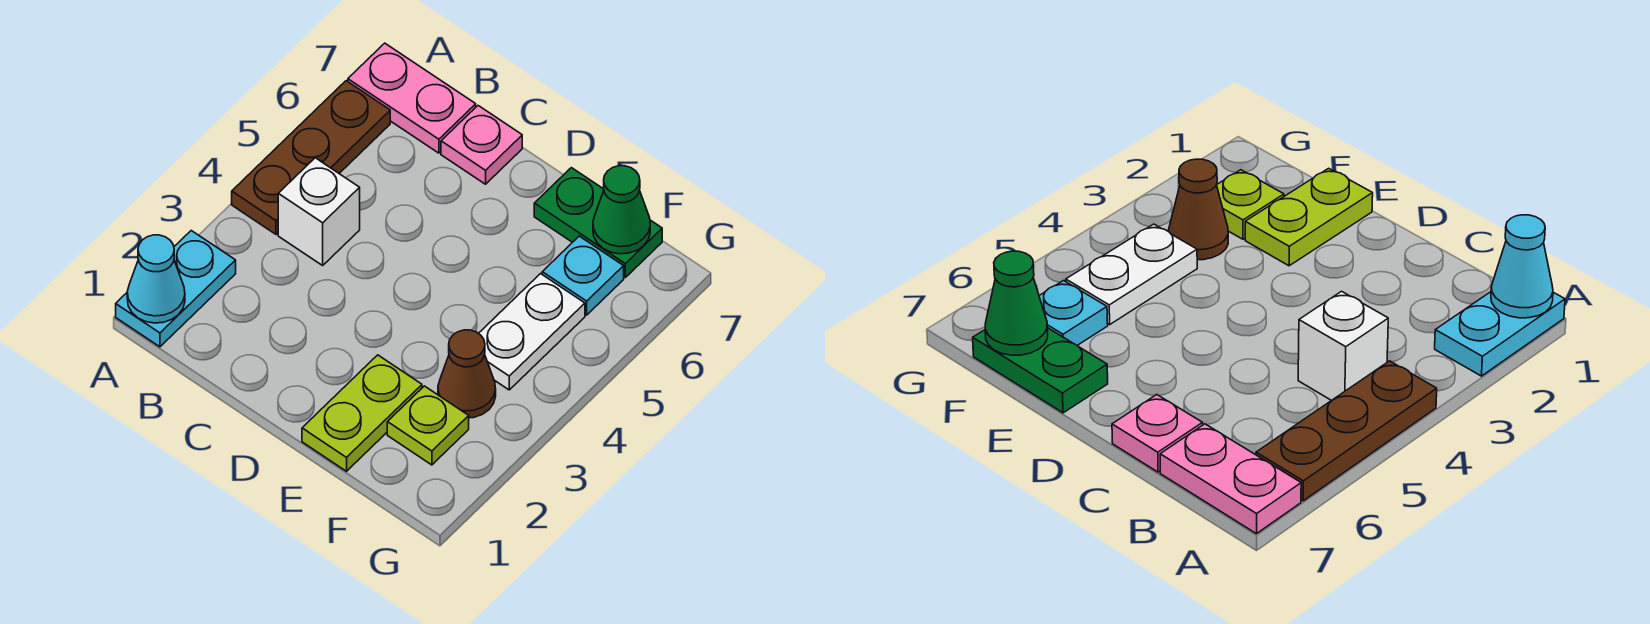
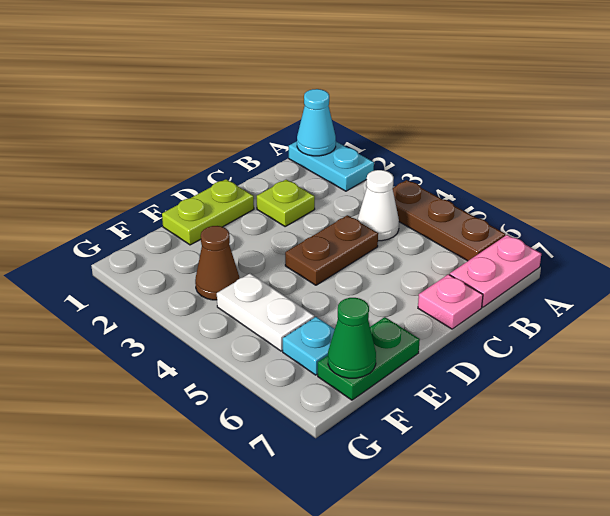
white 1x1 brick [278,158,360,265] -> white 1x1 cone [358,170,399,241]
none -> brown 1x2 plate [285,215,378,285]
lime 1x2 plate [302,355,422,471] -> lime 1x2 plate turned to [162,179,254,245]
lime 1x1 plate [387,386,469,465] -> lime 1x1 plate moved to [257,180,315,226]

